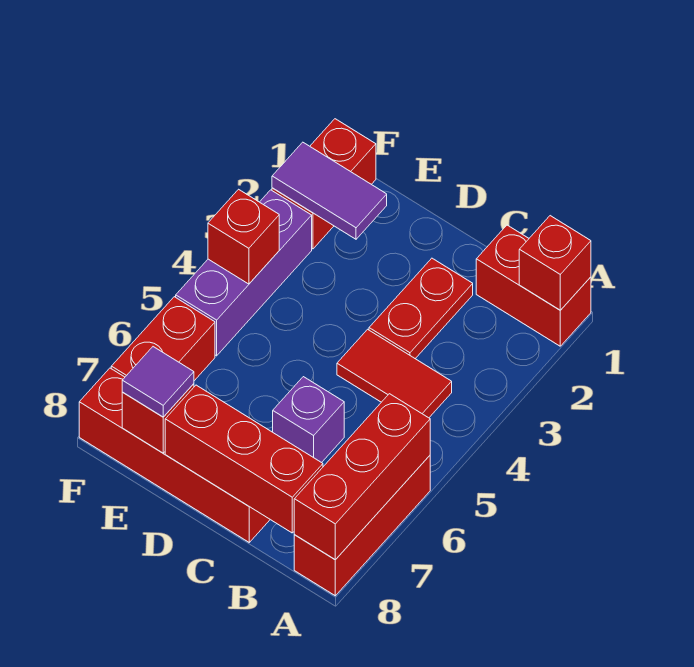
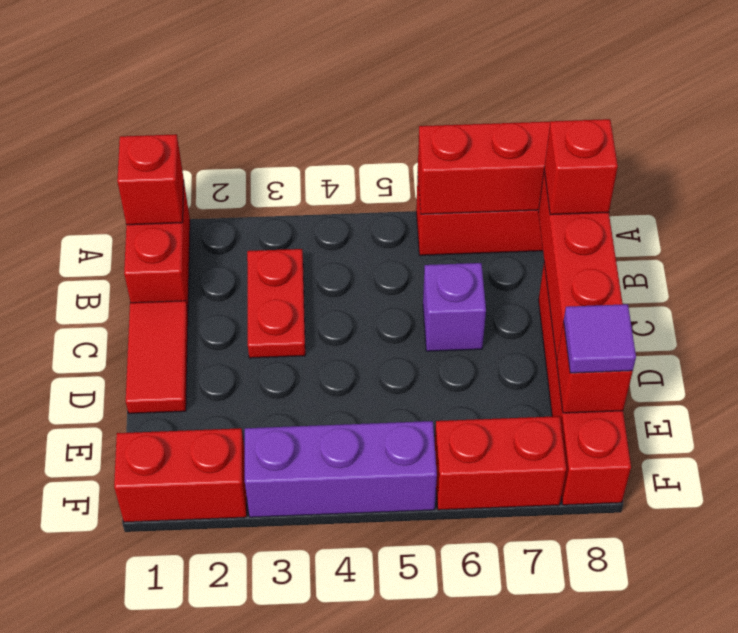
red 1x2 tile [337,329,452,418] -> red 1x2 tile moved to [126,301,188,413]
red 1x2 plate [369,258,473,359] -> red 1x2 plate turned to [247,249,305,358]
purple 1x2 tile [272,142,387,239] -> none
red 1x1 brick [208,189,279,284] -> red 1x1 brick moved to [544,119,618,215]

